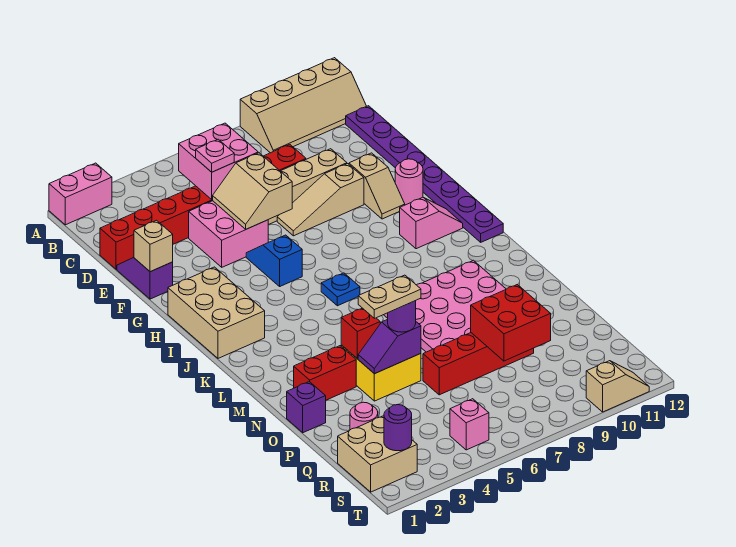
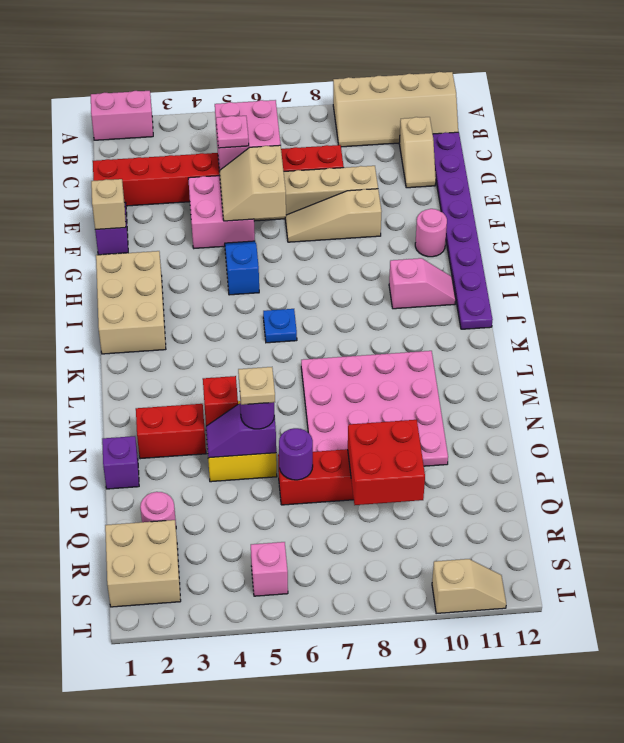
tan 1x2 slope [349,153,405,219] -> tan 1x2 slope moved to [399,117,436,188]
tan 1x2 plate [358,275,421,318] -> tan 1x1 plate [238,367,275,405]
purple 1x1 round brick [384,405,412,451] -> purple 1x1 round brick moved to [279,428,313,480]

